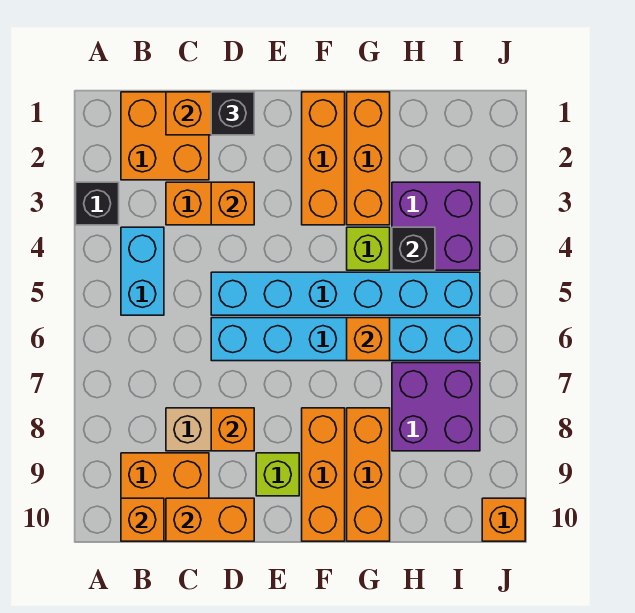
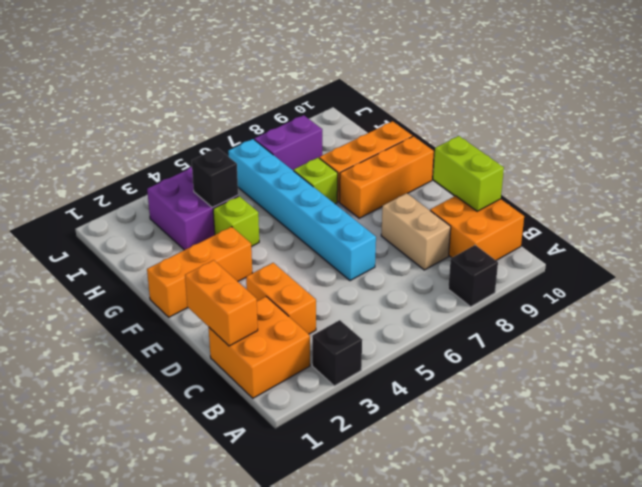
cyan 1x2 brick [121,227,164,315] -> none
orange 1x1 brick [121,498,164,541] -> none
orange 1x2 brick [166,498,254,541] -> lime 1x2 brick [433,136,504,211]
black 1x1 brick [211,92,254,135] -> black 1x1 brick moved to [448,245,498,307]
orange 1x1 brick [211,182,254,225] -> none
cyan 1x6 brick [211,272,480,315] -> none
orange 1x1 brick [211,408,254,451] -> none
lime 1x1 brick [256,453,299,496] -> lime 1x1 brick moved to [294,158,338,204]
orange 1x3 brick [347,92,390,225] -> none
orange 1x1 brick [347,318,390,361] -> none
purple 2x2 brick [392,363,480,451] -> purple 1x2 brick [254,115,322,171]
orange 1x1 brick [482,498,525,541] -> none

